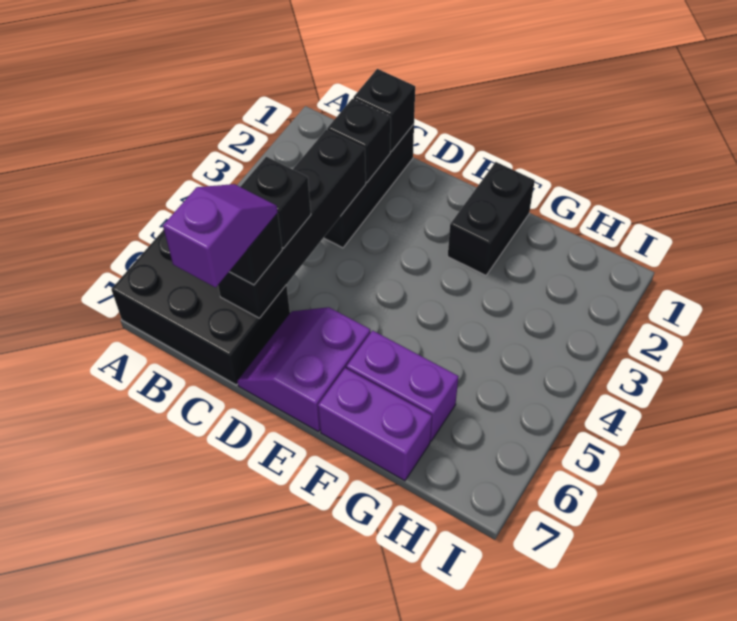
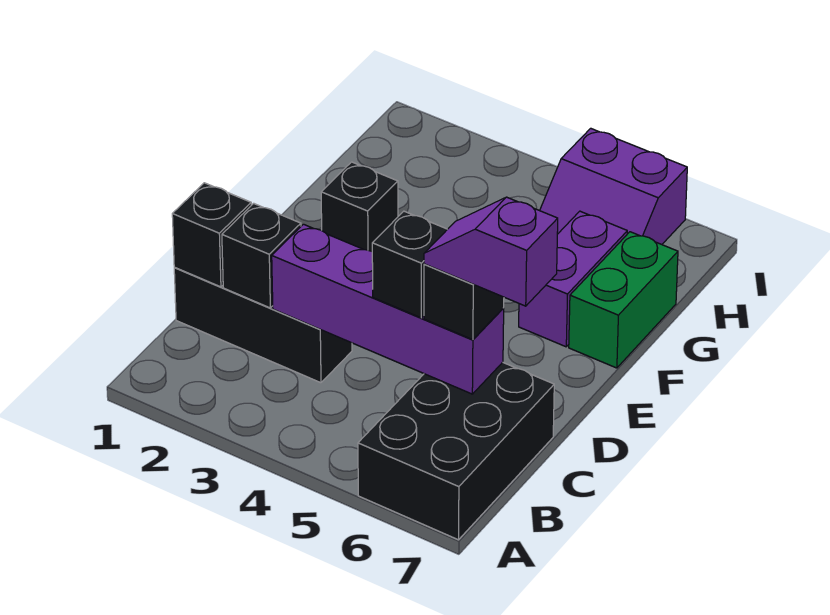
black 1x4 brick [218,130,366,318] -> purple 1x4 brick [272,224,504,394]
purple 2x2 slope [237,307,371,432] -> purple 2x2 slope moved to [540,128,687,244]
black 1x2 brick [448,162,535,275] -> black 1x1 brick [321,162,398,251]
purple 1x2 brick [318,368,432,481] -> green 1x2 brick [569,232,678,368]

